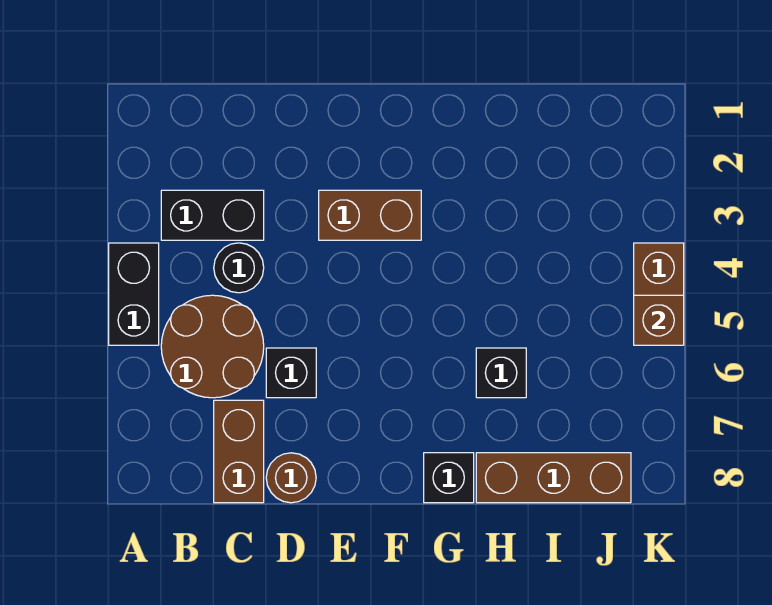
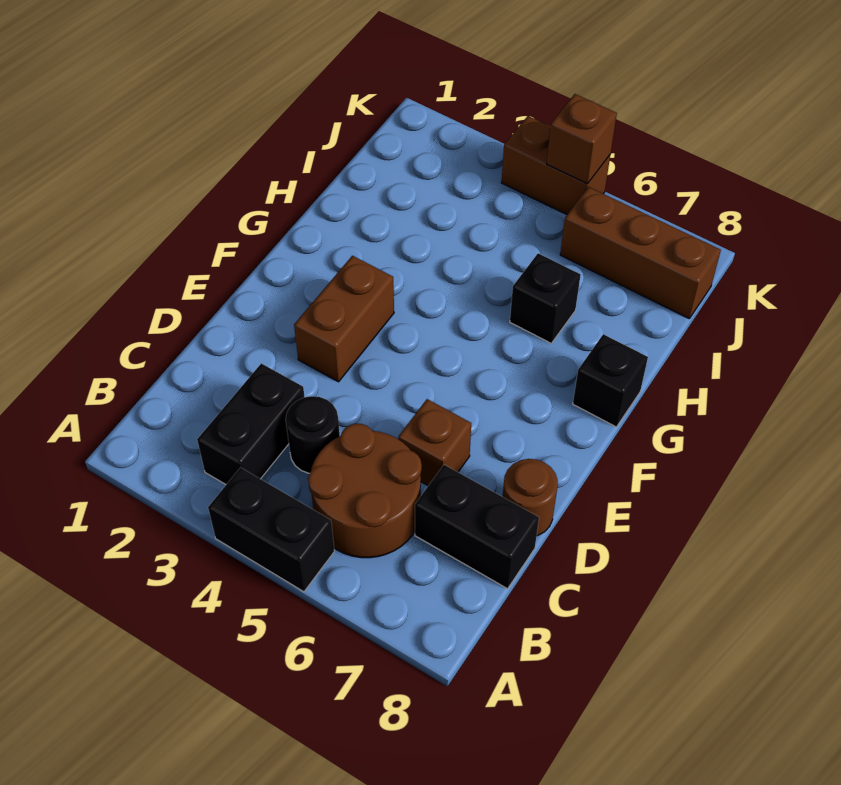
brown 1x2 brick [214,400,264,503] -> black 1x2 brick [415,465,539,589]
black 1x1 brick [266,348,316,398] -> brown 1x1 brick [398,399,471,486]
brown 1x3 brick [476,453,631,503] -> brown 1x3 brick turned to [560,187,721,319]

